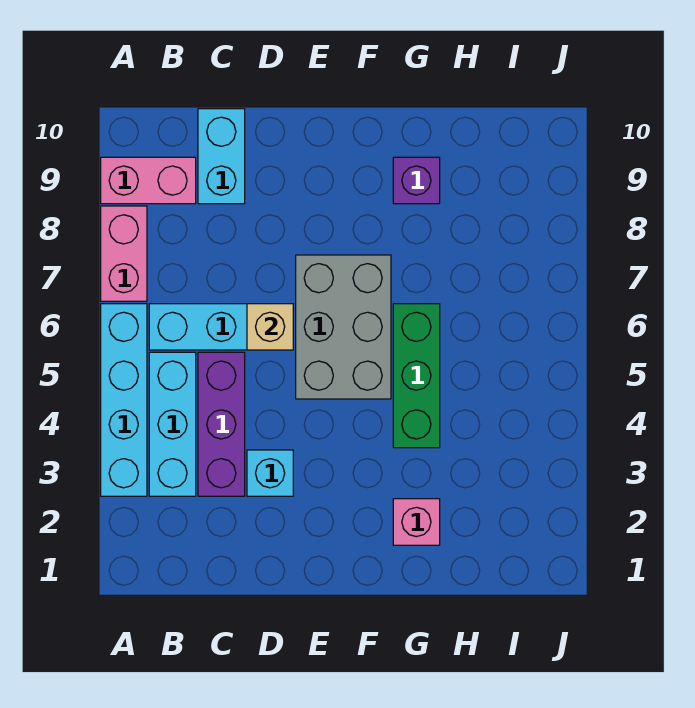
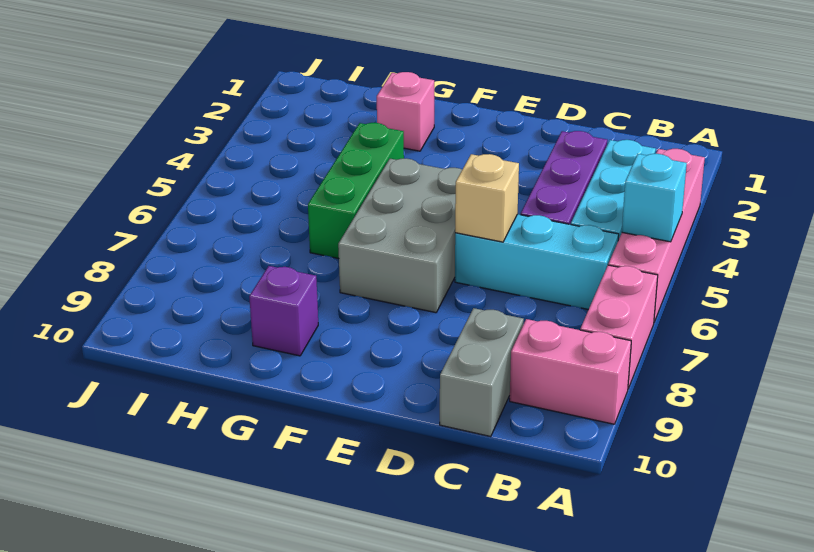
cyan 1x4 brick [101,304,147,496] -> pink 1x4 brick [608,149,705,322]
cyan 1x2 brick [198,109,245,204] -> grey 1x2 brick [440,308,524,436]
cyan 1x1 brick [247,450,293,496] -> cyan 1x1 brick moved to [622,154,687,242]

